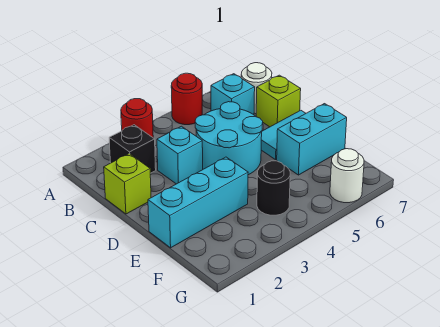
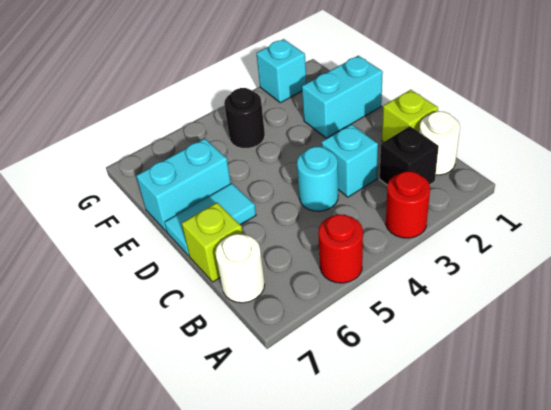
cyan 1x1 brick [211,74,255,115] -> cyan 1x1 brick moved to [256,39,307,103]
cyan 2x2 round brick [195,102,263,175] -> cyan 1x1 round brick [297,147,338,211]
cyan 1x3 brick [148,157,248,248] -> cyan 1x2 brick [302,56,383,138]
white 1x1 round brick [330,149,364,203] -> white 1x1 round brick moved to [419,111,460,175]

